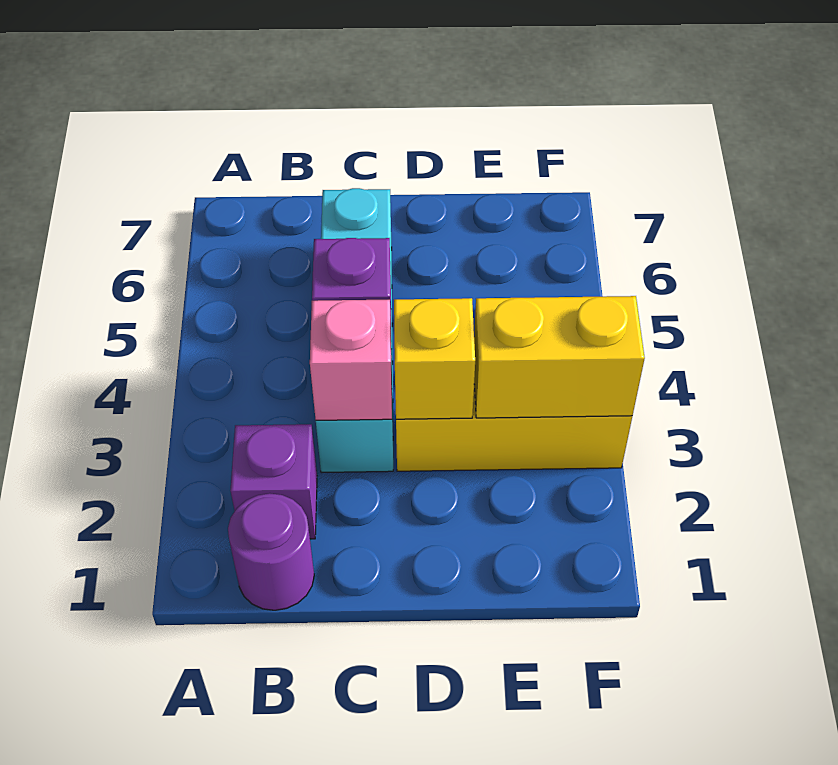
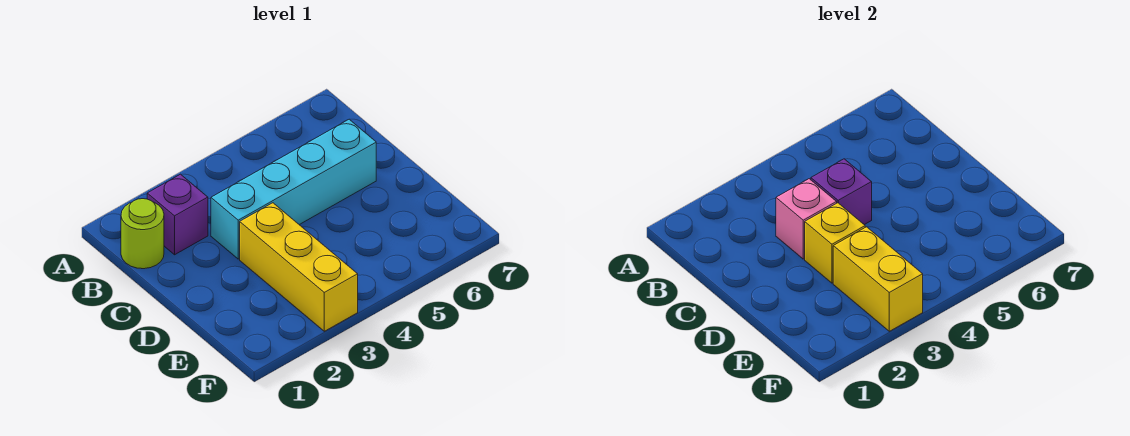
purple 1x1 round brick [228,493,314,610] -> lime 1x1 round brick [121,199,164,269]

